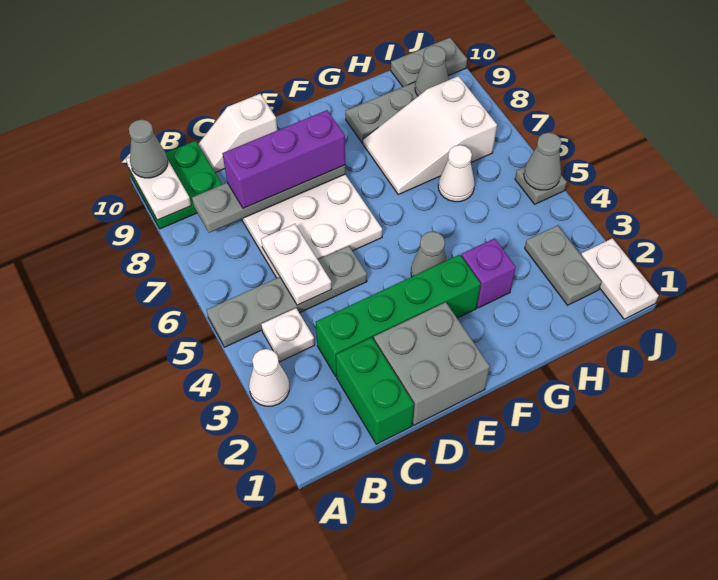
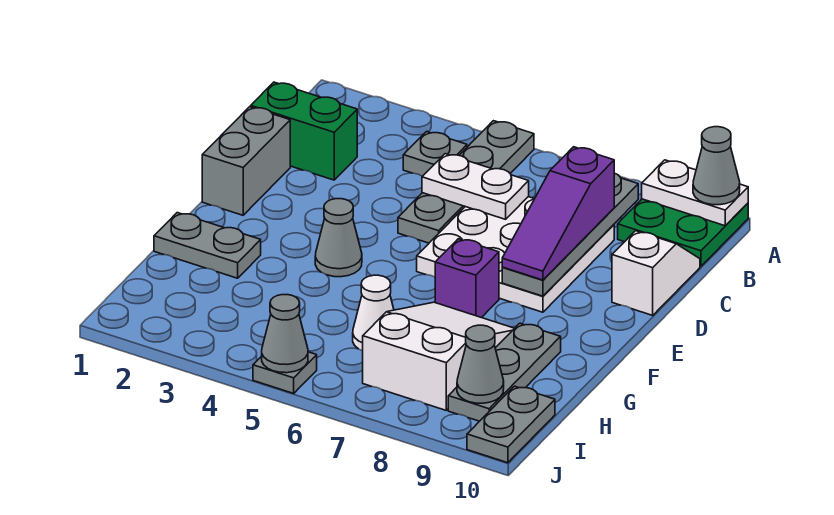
white 1x1 cone [249,349,289,406] -> none
white 1x1 plate [261,308,315,362] -> grey 1x1 plate [403,131,467,176]
green 1x4 brick [316,255,481,376] -> none
purple 1x3 brick [222,110,345,208] -> purple 1x3 slope [502,147,614,280]
grey 2x2 brick [374,302,490,425] -> grey 1x2 brick [202,107,290,215]
purple 1x1 brick [461,238,516,308] -> purple 1x1 brick moved to [435,239,499,318]
grey 1x2 plate [525,226,602,305] -> grey 1x2 plate moved to [154,213,261,278]
white 1x2 plate [581,238,659,319] -> none

